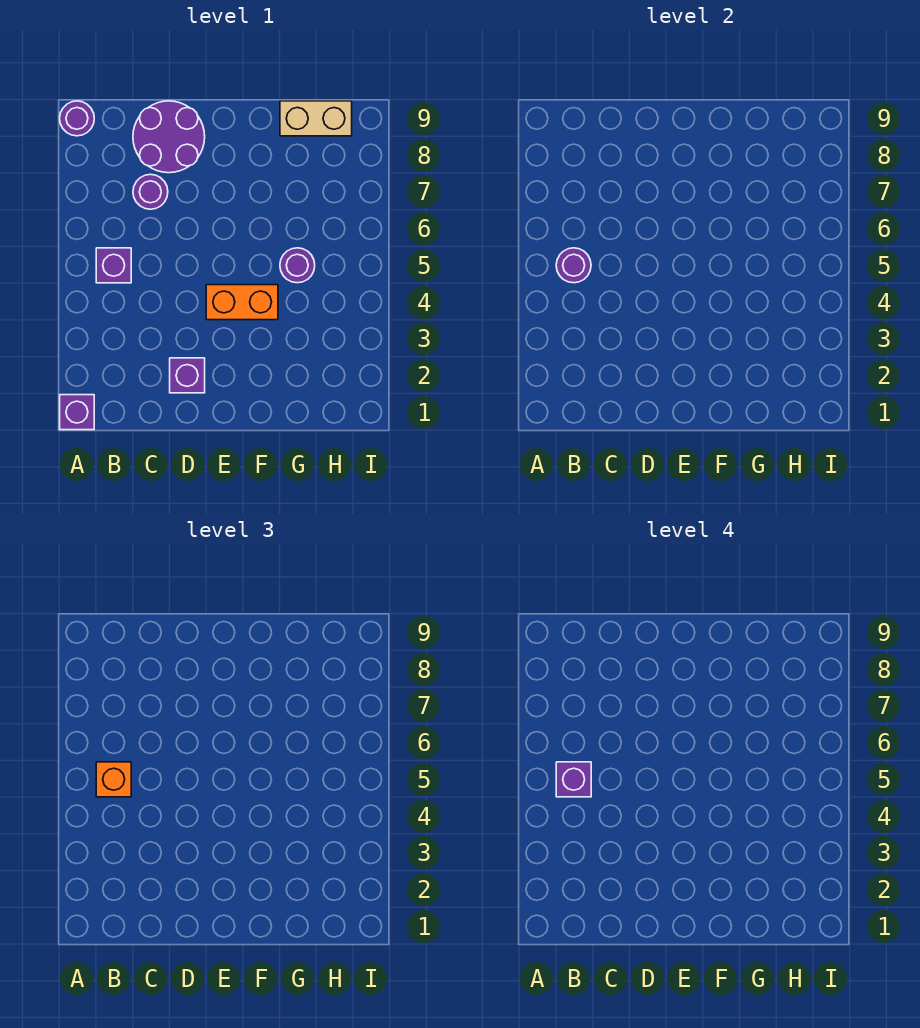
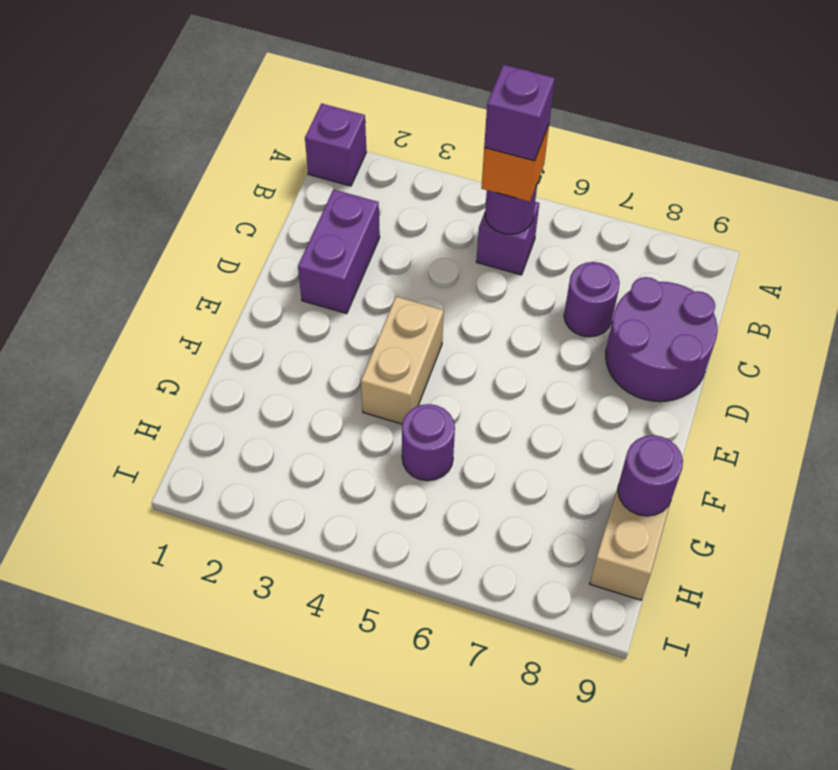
purple 1x1 round brick [60,101,94,136] -> purple 1x1 round brick moved to [618,435,683,516]
purple 1x1 brick [170,358,205,393] -> purple 1x2 brick [298,189,380,314]
orange 1x2 brick [206,285,278,320] -> tan 1x2 brick [361,297,444,424]

